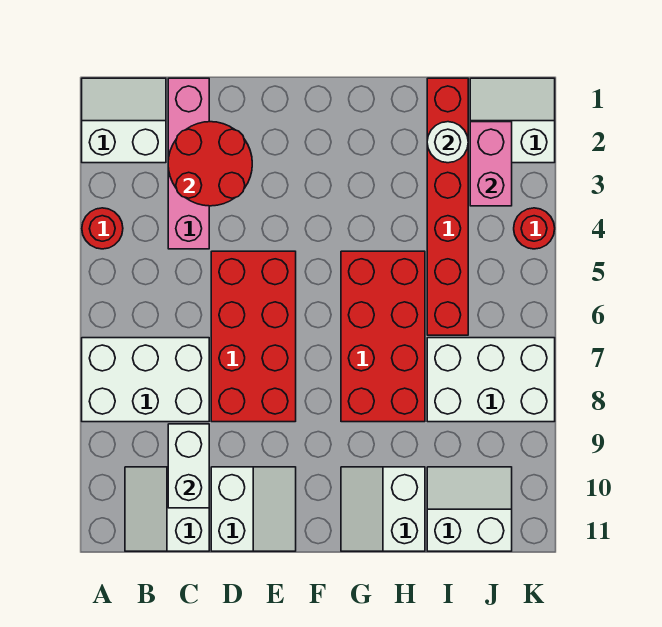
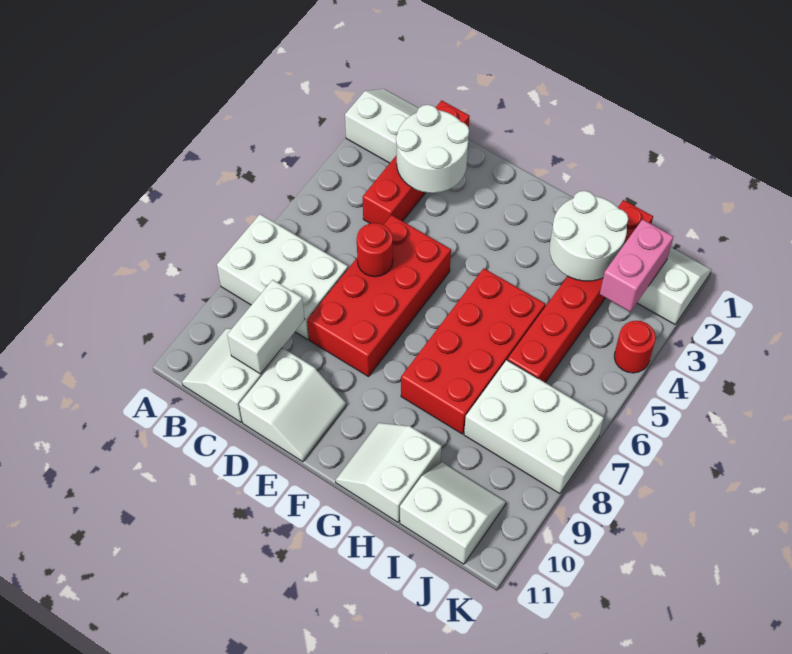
red 1x1 round brick [82,208,123,249] -> red 1x1 round brick moved to [357,223,393,277]
pink 1x4 brick [168,78,209,249] -> red 1x4 brick [363,100,470,225]
red 2x2 round brick [168,122,252,206] -> white 2x2 round brick [396,105,469,193]
white 1x1 round brick [427,122,468,163] -> white 2x2 round brick [550,191,628,281]

